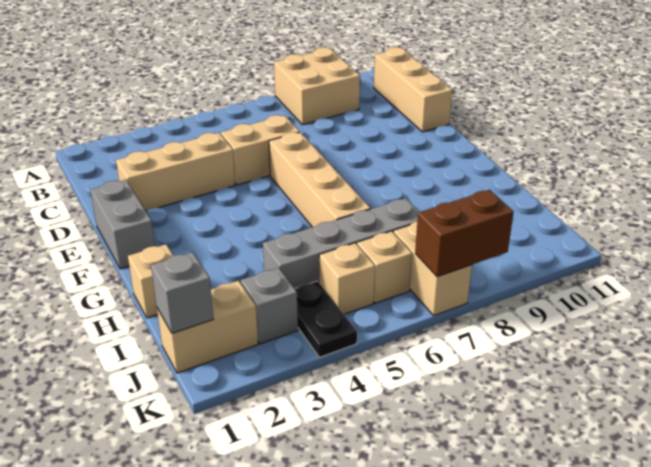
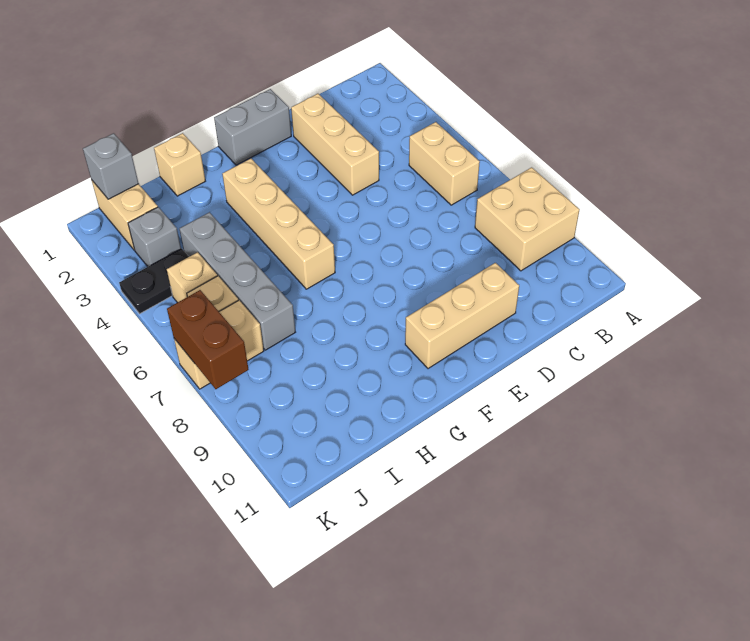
tan 1x3 brick [374,47,452,132] -> tan 1x3 brick moved to [405,263,519,369]
tan 1x2 brick [221,115,300,185] -> tan 1x2 brick moved to [409,122,480,205]
tan 1x4 brick [269,132,370,227] -> tan 1x4 brick turned to [222,159,335,289]

